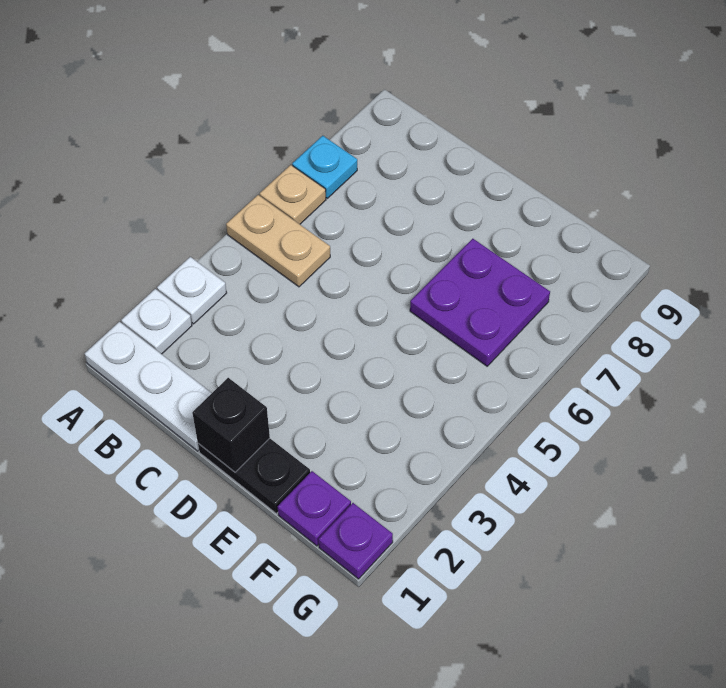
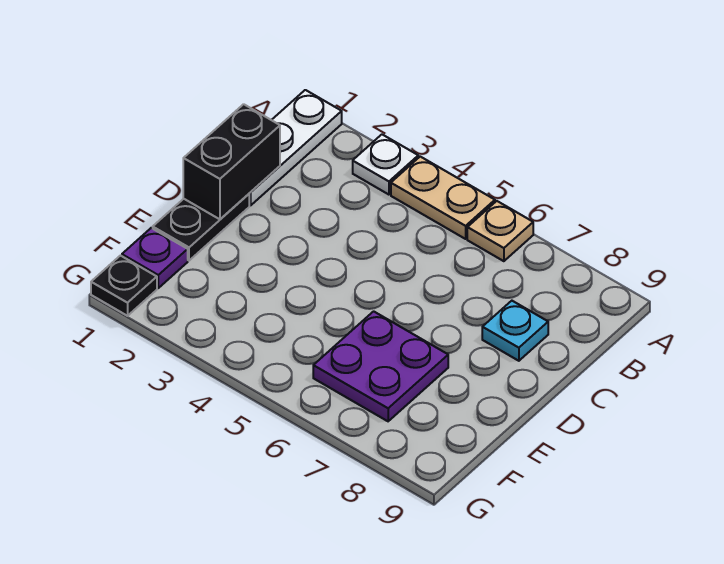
white 1x1 plate [121,289,192,354] -> none
tan 1x2 plate [226,195,330,287] -> tan 1x2 plate turned to [391,157,495,239]
cyan 1x1 plate [292,136,357,198] -> cyan 1x1 plate moved to [482,301,548,361]
black 1x1 brick [192,378,270,472] -> black 1x2 brick [183,104,280,219]
purple 1x1 plate [319,503,393,579] -> black 1x1 plate [91,256,157,316]

